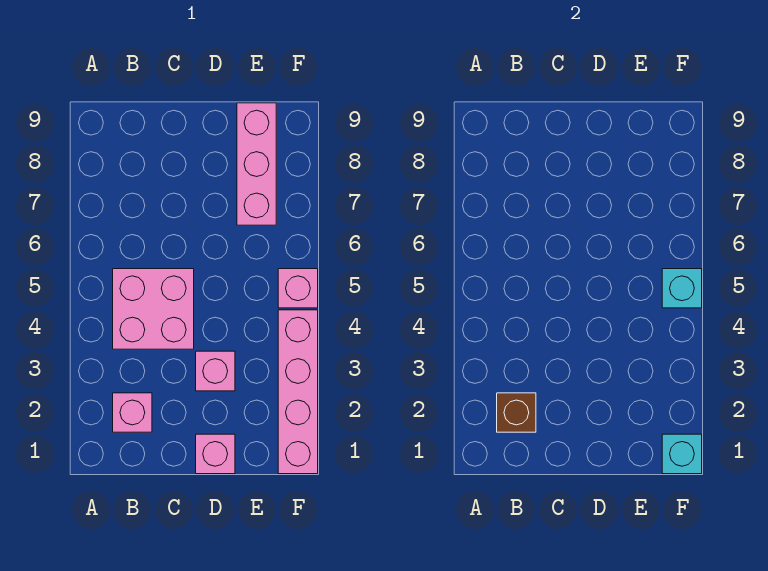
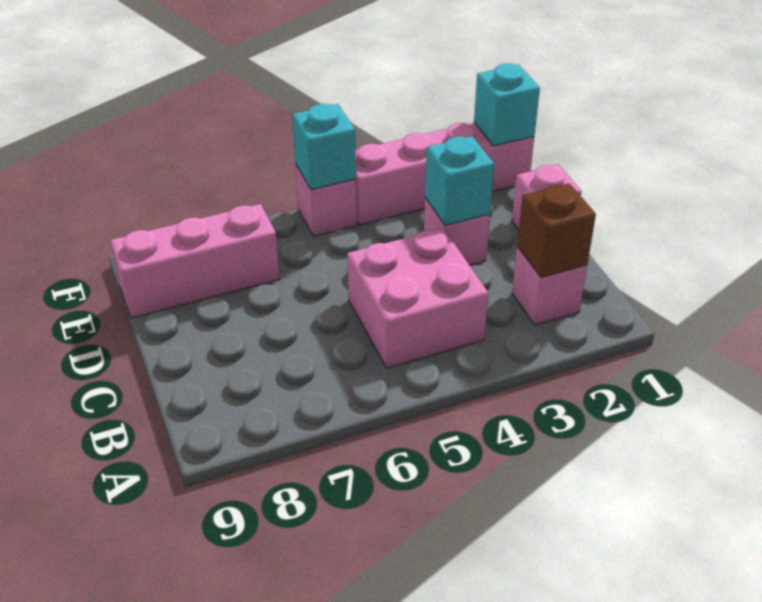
none -> cyan 1x1 brick [425,136,494,225]

